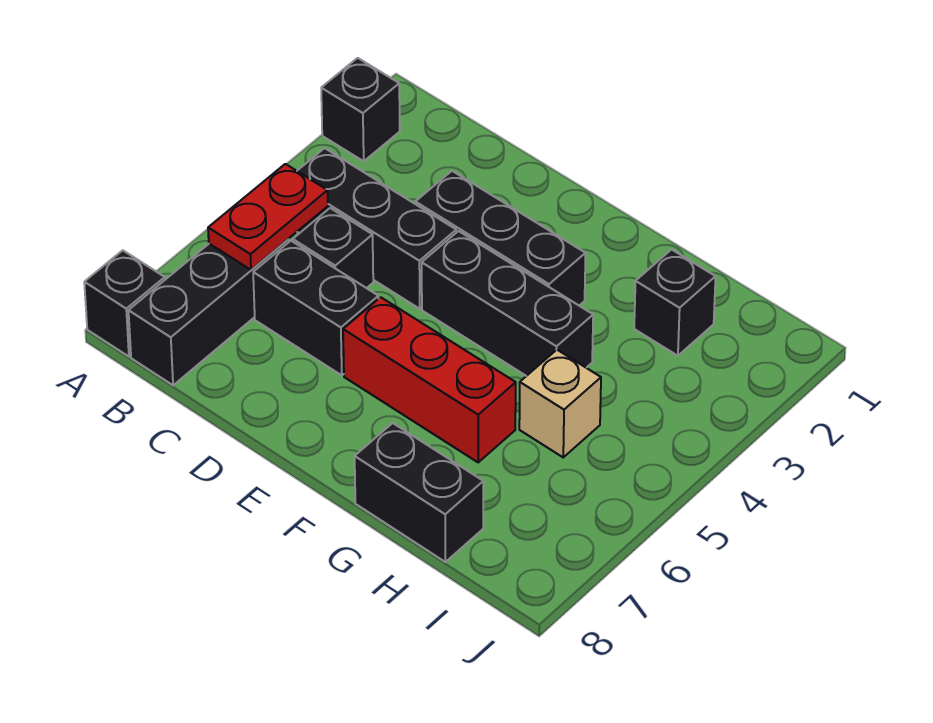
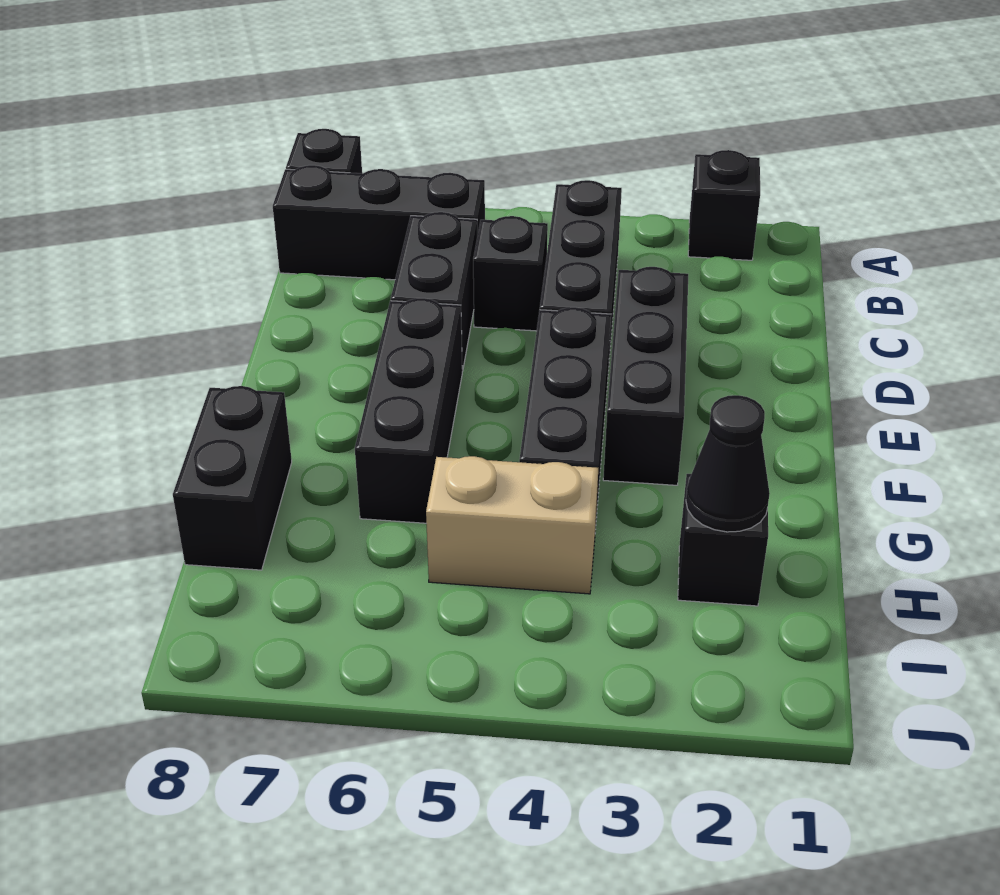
red 1x2 plate [208,164,328,270] -> none
red 1x3 brick [343,297,516,462] -> black 1x3 brick [355,298,462,523]
none -> black 1x1 cone [686,395,770,532]
tan 1x1 brick [519,350,601,457] -> tan 1x2 brick [426,456,598,594]

